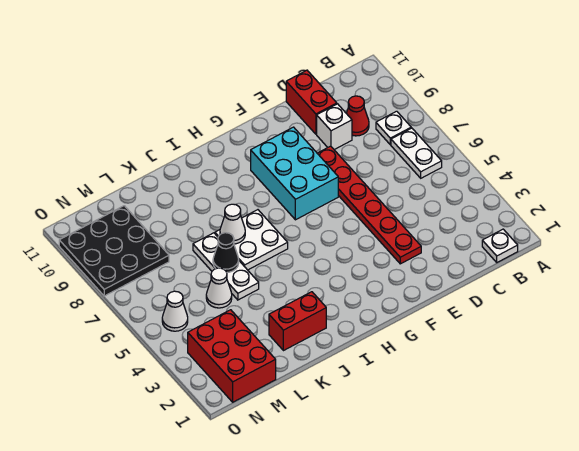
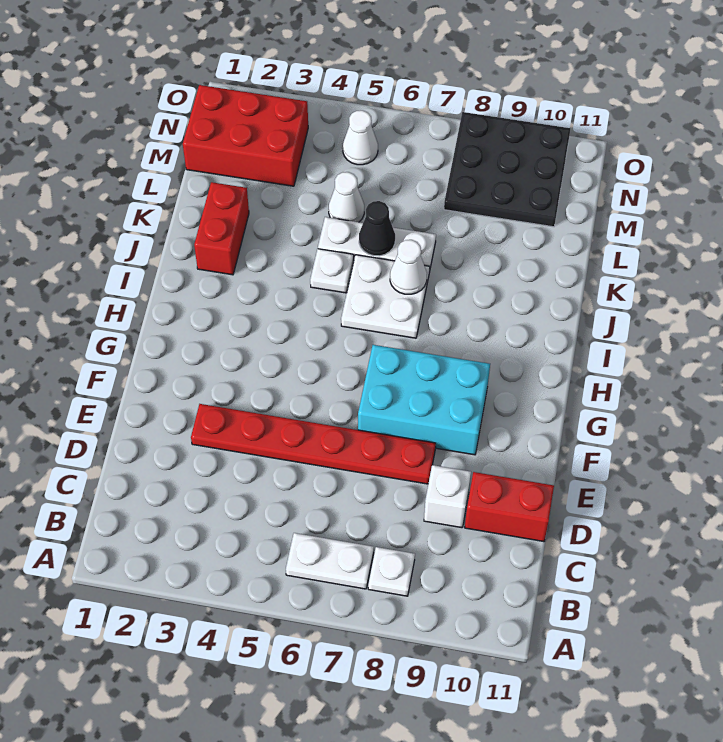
white 1x1 plate [482,229,518,262] -> white 1x1 plate moved to [310,249,354,293]
red 1x1 cone [346,96,369,136] -> none

